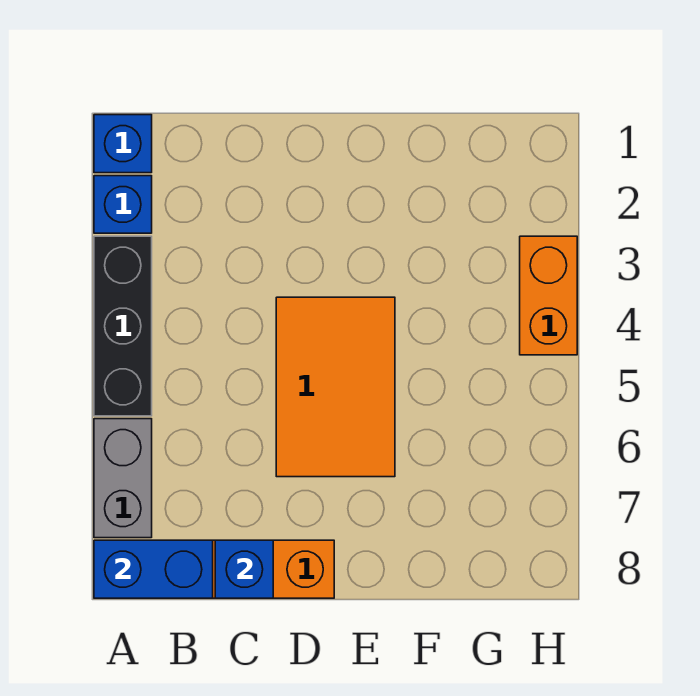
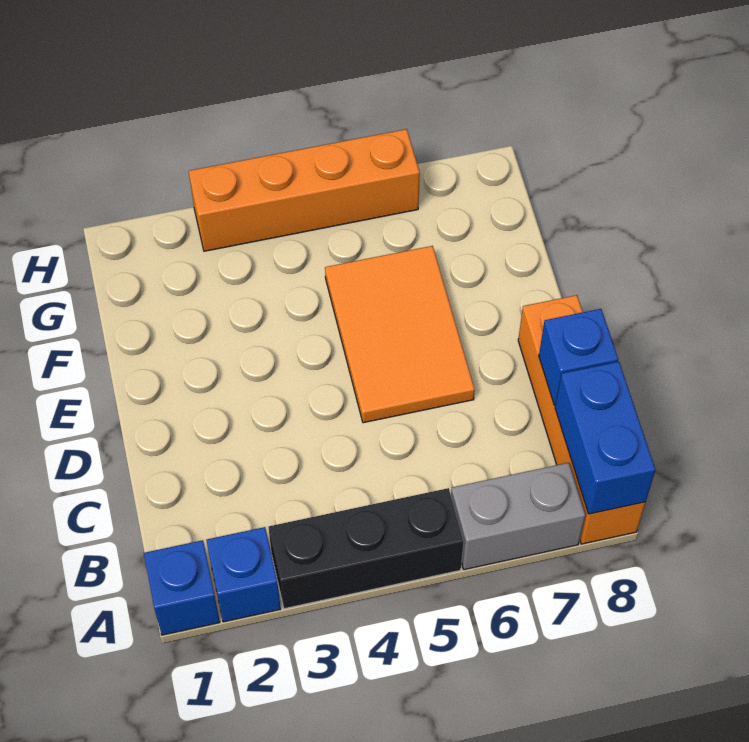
orange 2x3 tile [276,297,395,477] -> orange 2x3 tile turned to [325,246,475,423]
orange 1x2 brick [520,236,577,355] -> orange 1x4 brick [189,129,420,251]

